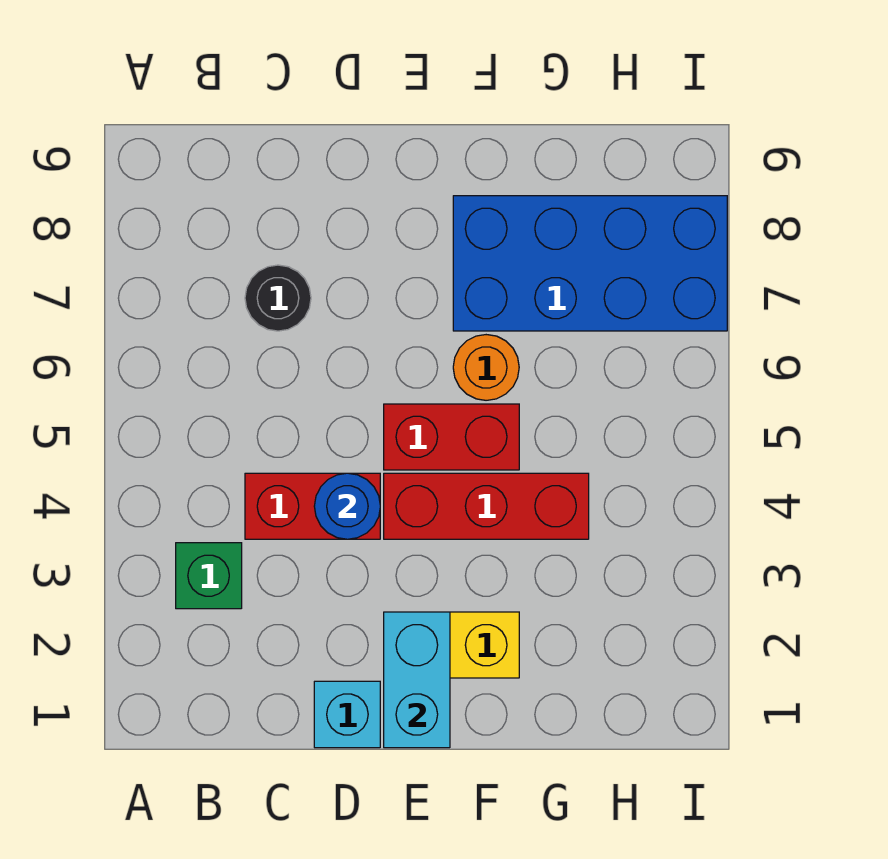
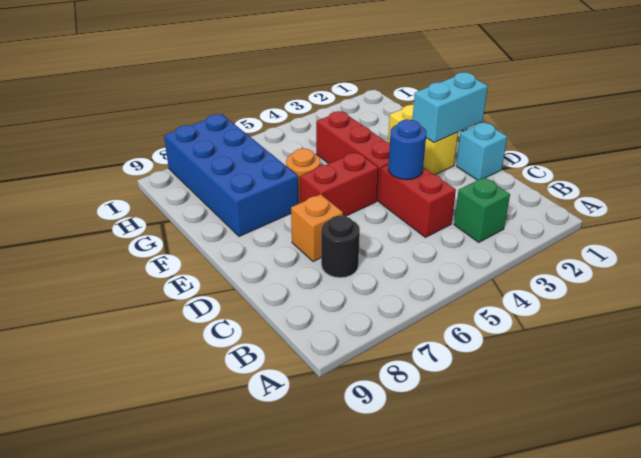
none -> orange 1x1 brick [291,194,343,261]
red 1x2 brick [384,404,519,470] -> red 1x2 brick turned to [300,152,378,216]

